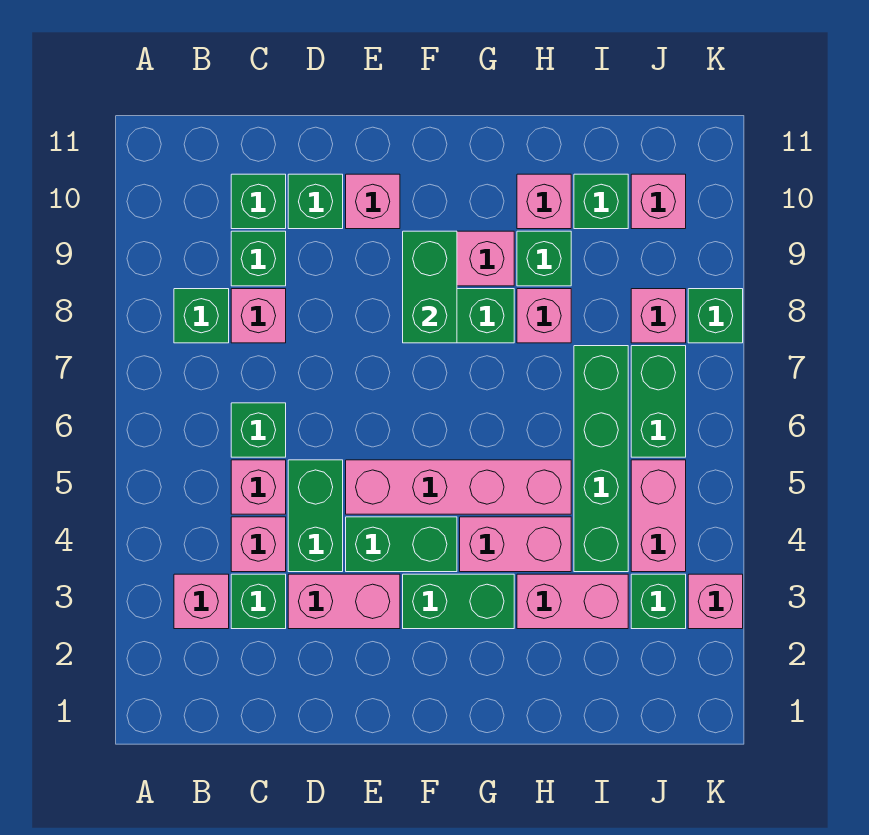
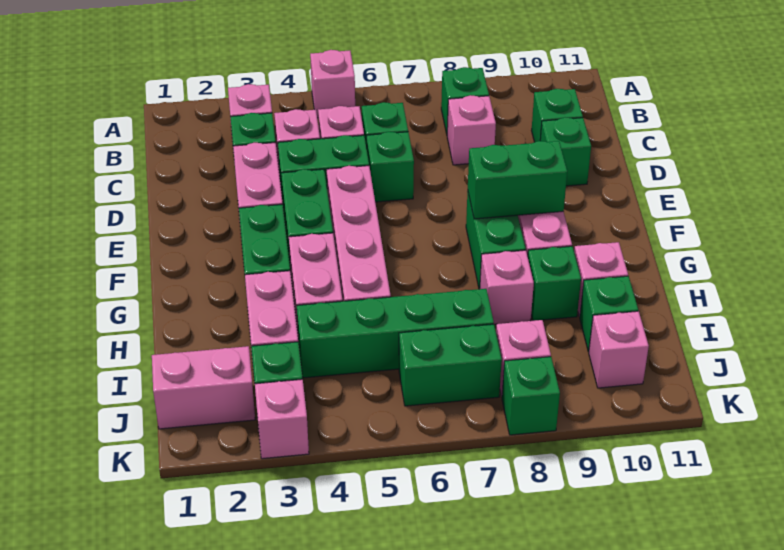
green 1x1 brick [231,231,286,286] -> green 1x1 brick moved to [367,132,414,202]
pink 1x1 brick [346,174,400,229] -> pink 1x1 brick moved to [310,50,355,118]
pink 1x2 brick [631,460,686,572] -> pink 1x2 brick moved to [152,346,255,429]

